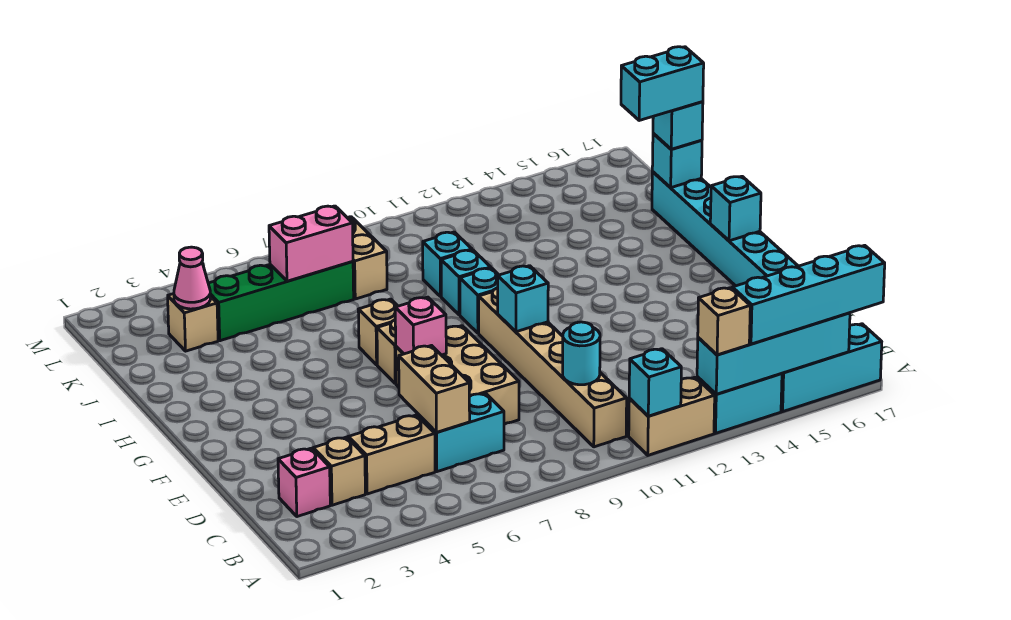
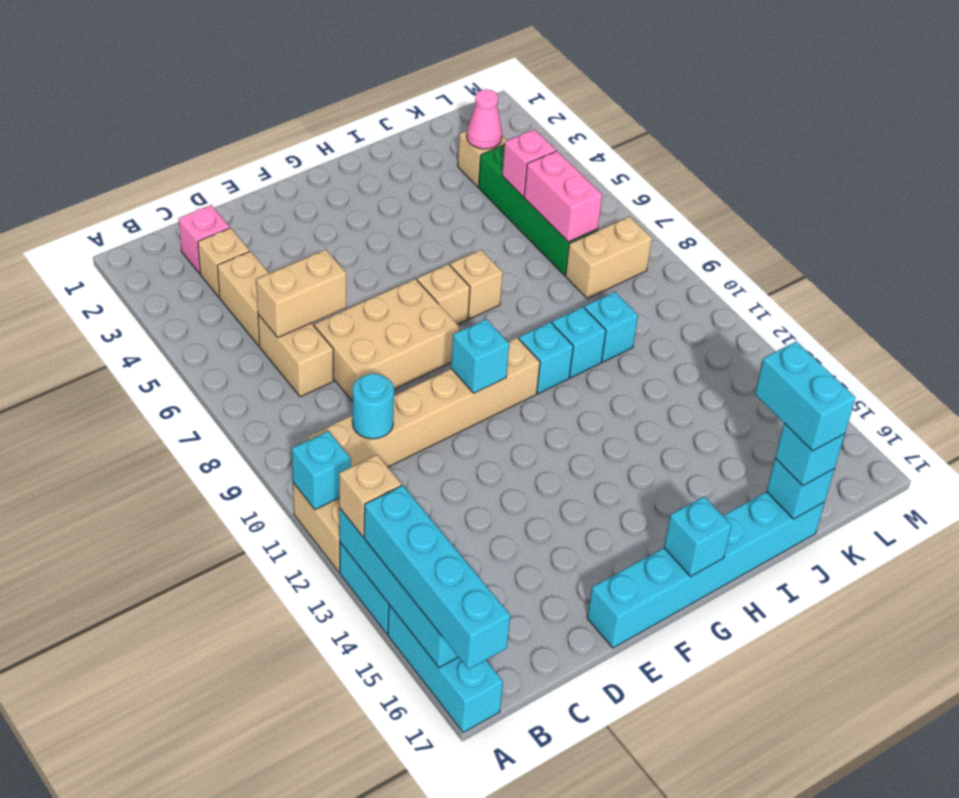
cyan 1x2 brick [418,393,504,472] -> tan 1x2 brick [258,315,333,397]
pink 1x1 brick [395,297,446,355] -> pink 1x1 brick moved to [502,129,556,197]

